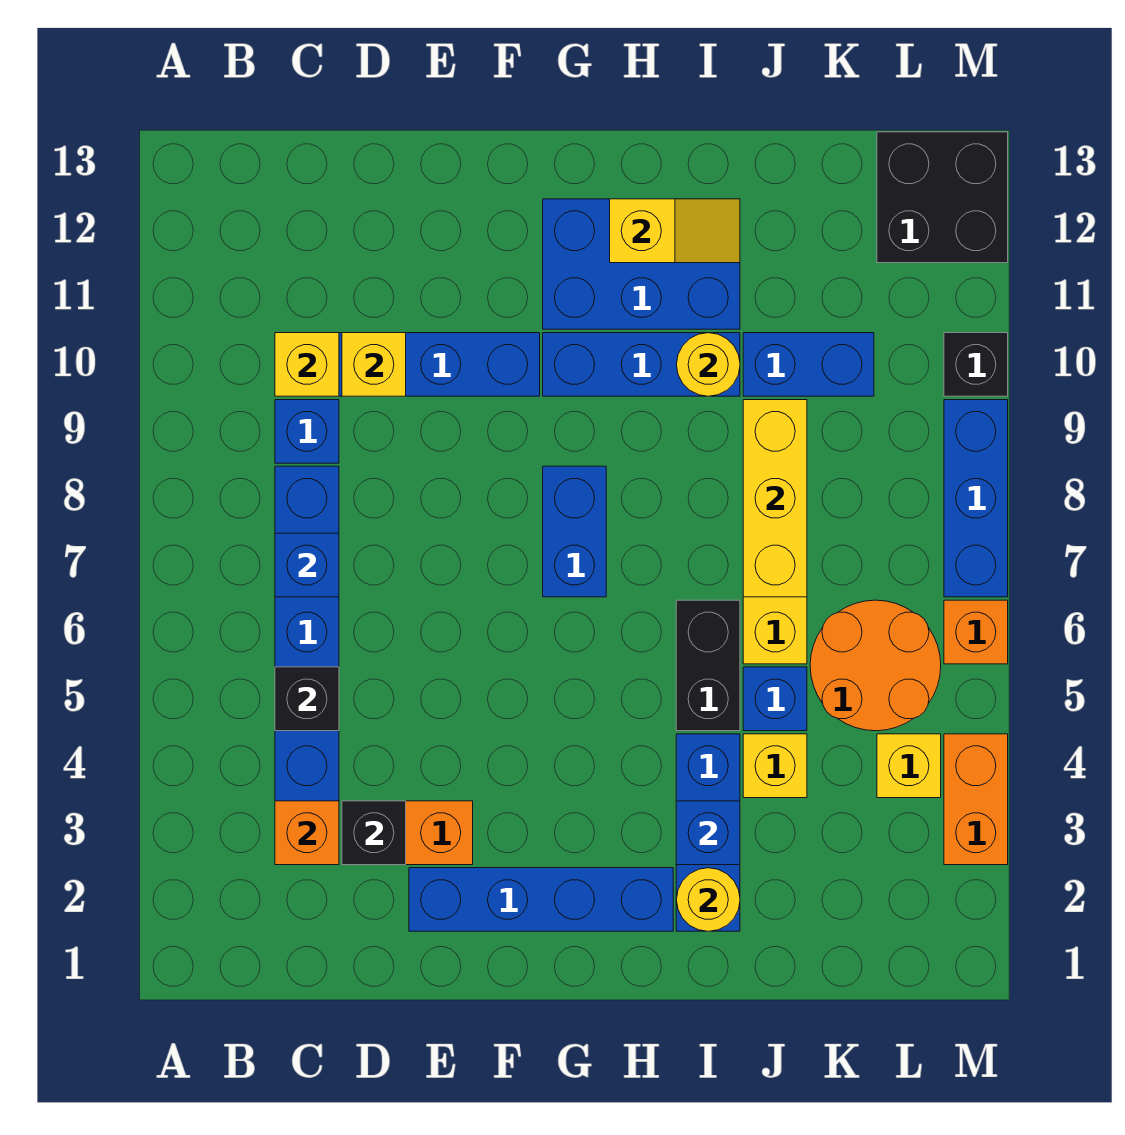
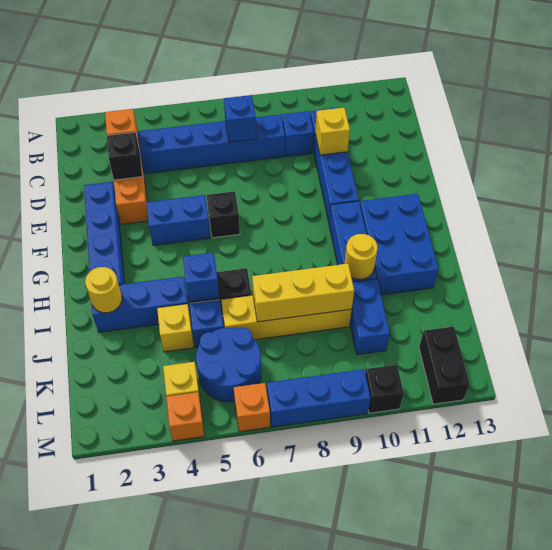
black 1x1 brick [275,667,339,731] -> black 1x1 brick moved to [207,191,240,238]
yellow 1x1 brick [275,333,339,396] -> none
blue 1x2 brick [543,466,606,597] -> blue 1x2 brick moved to [147,195,210,245]
yellow 1x2 slope [610,199,740,263] -> none
blue 1x1 brick [676,801,740,865] -> blue 1x1 brick moved to [183,253,219,302]
orange 2x2 round brick [810,600,941,731] -> blue 2x2 round brick [196,328,261,402]
black 2x2 brick [877,132,1008,263] -> black 1x2 brick [419,326,470,404]
orange 1x2 brick [944,734,1008,865] -> orange 1x1 brick [166,392,204,441]

